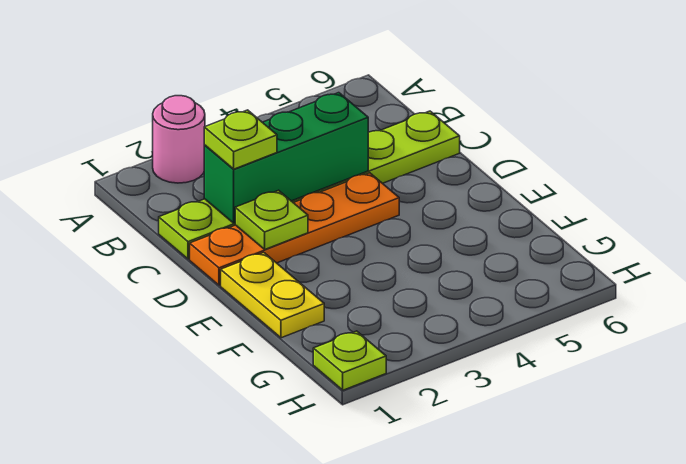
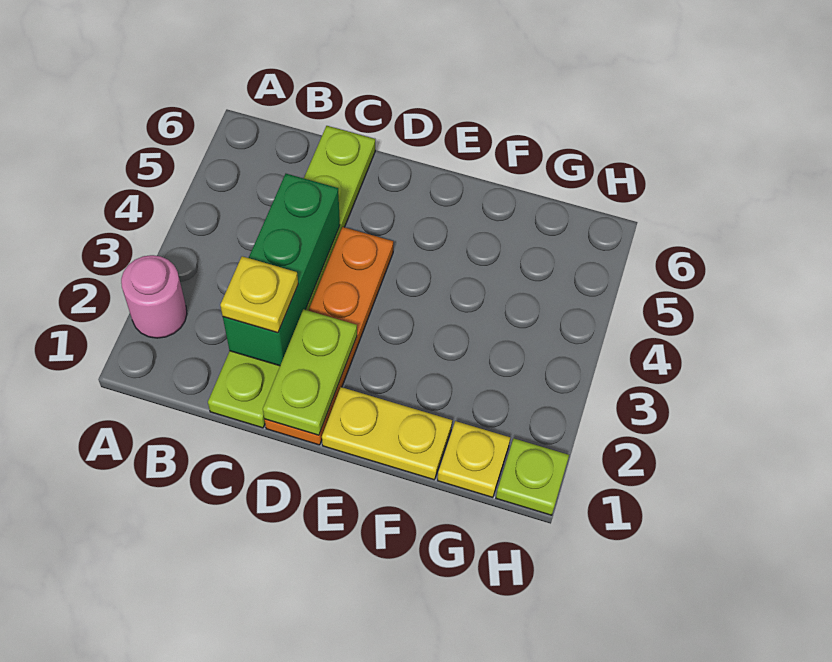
lime 1x1 plate [204,110,277,169] -> yellow 1x1 plate [220,256,298,333]
lime 1x1 plate [235,190,308,249] -> lime 1x2 plate [263,309,357,435]
none -> yellow 1x1 plate [437,421,510,498]

